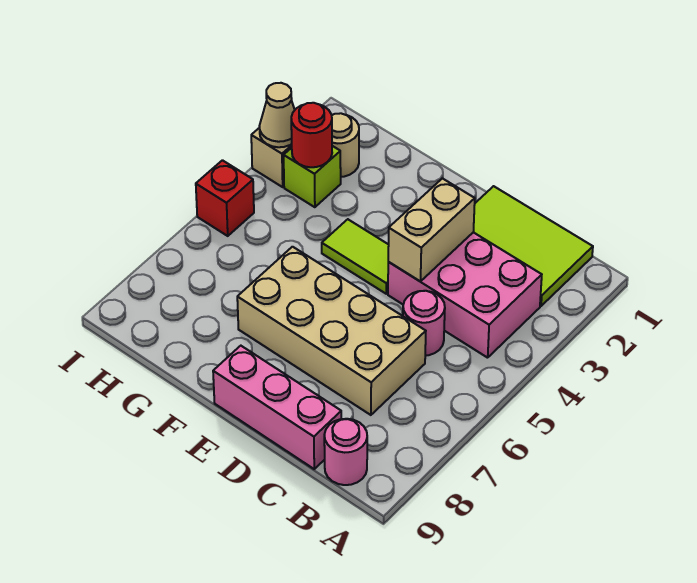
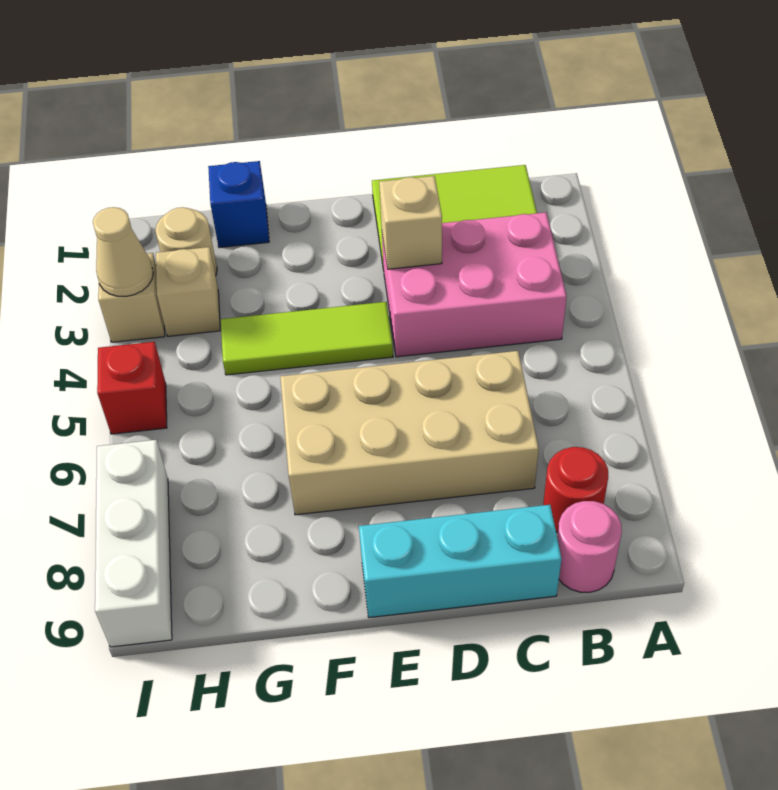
pink 1x1 round brick [403,291,445,356] -> none
pink 1x3 brick [213,346,341,469] -> cyan 1x3 brick [359,505,562,618]
tan 1x2 brick [388,178,475,281] -> tan 1x1 brick [379,176,442,269]
lime 1x2 tile [322,219,389,294] -> lime 1x3 tile [221,302,393,375]
none -> blue 1x1 brick [208,161,269,248]
lime 1x1 brick [284,146,341,207] -> tan 1x1 brick [156,247,220,336]
red 1x1 round brick [291,103,332,167] -> red 1x1 round brick moved to [543,447,608,533]
none -> white 1x3 brick [95,440,172,647]

